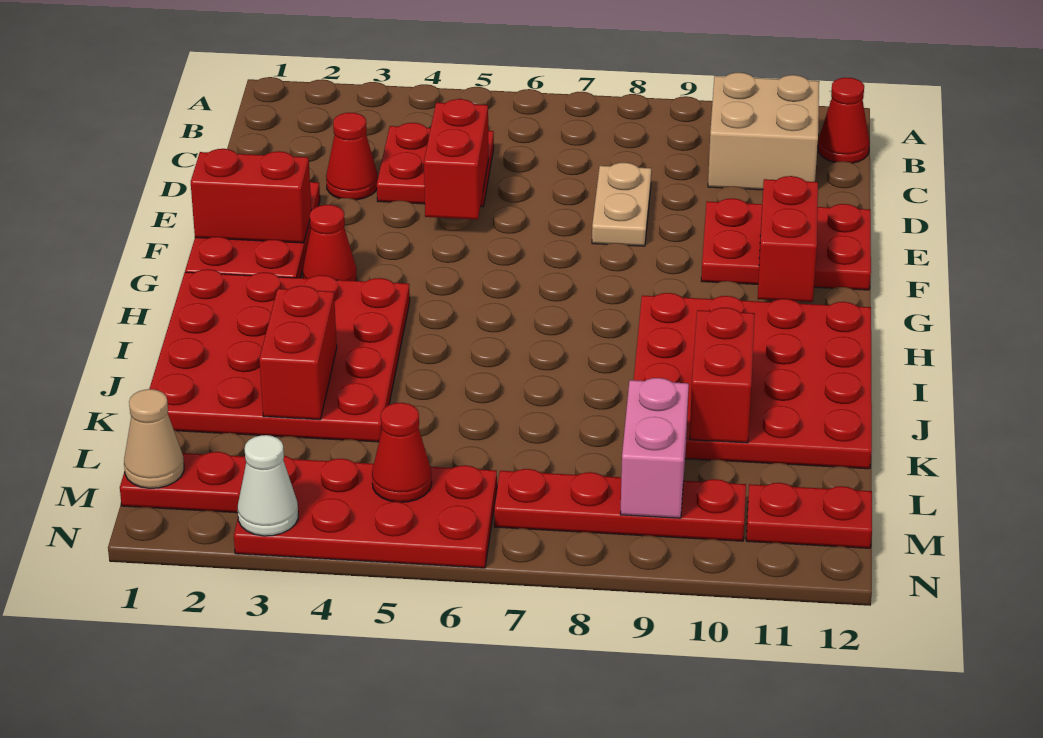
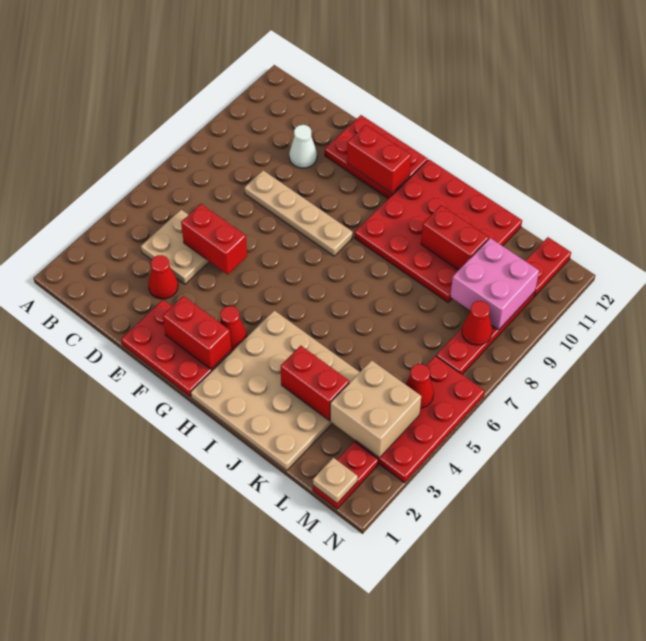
tan 2x2 brick [708,73,819,190] -> tan 2x2 brick moved to [330,360,421,458]
red 1x1 cone [818,78,870,163] -> red 1x1 cone moved to [462,301,492,345]
red 2x2 plate [377,123,494,207] -> tan 2x2 plate [141,210,209,284]
tan 1x2 plate [592,163,651,246] -> tan 1x4 plate [244,170,353,256]
red 2x3 plate [701,198,871,290] -> red 2x3 plate turned to [325,115,428,199]
red 1x2 brick [191,149,311,243] -> red 1x2 brick turned to [163,296,231,369]
red 4x4 plate [149,269,410,442] -> tan 4x4 plate [191,310,360,471]
pink 1x2 brick [620,378,689,518] -> pink 2x2 brick [450,238,539,330]
tan 1x1 cone [124,389,184,488] -> tan 1x1 plate [313,458,358,503]
white 1x1 cone [238,435,298,536] -> white 1x1 cone moved to [289,125,317,168]

